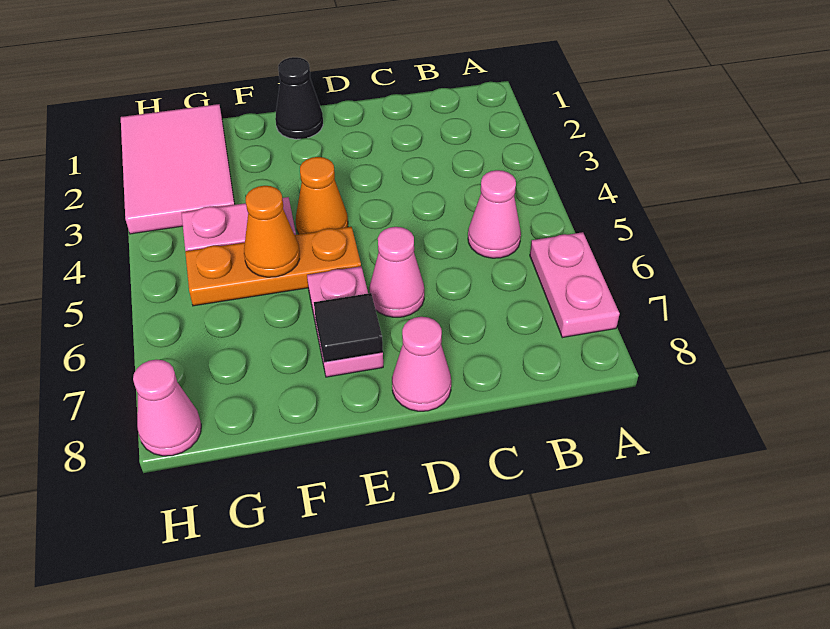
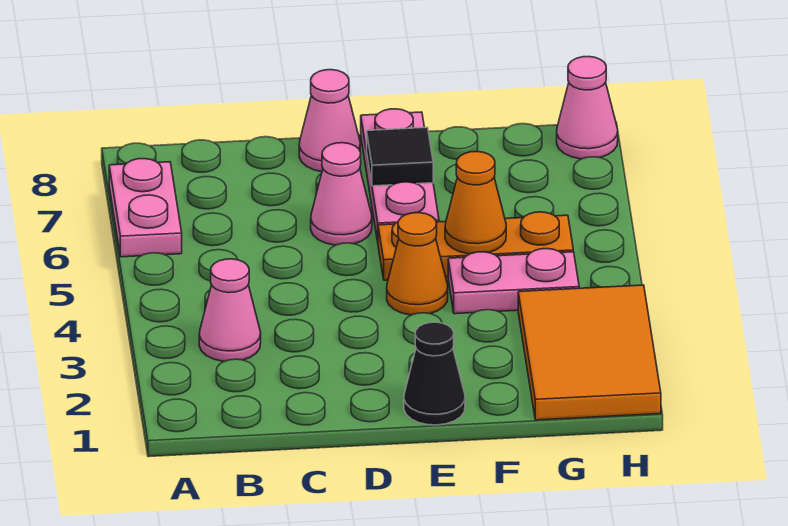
pink 1x1 cone [468,170,521,258] -> pink 1x1 cone moved to [199,259,261,361]
pink 1x2 plate [307,266,383,377] -> pink 1x3 plate [361,109,439,241]
pink 2x3 tile [121,104,235,234] -> orange 2x3 tile [518,285,661,420]

